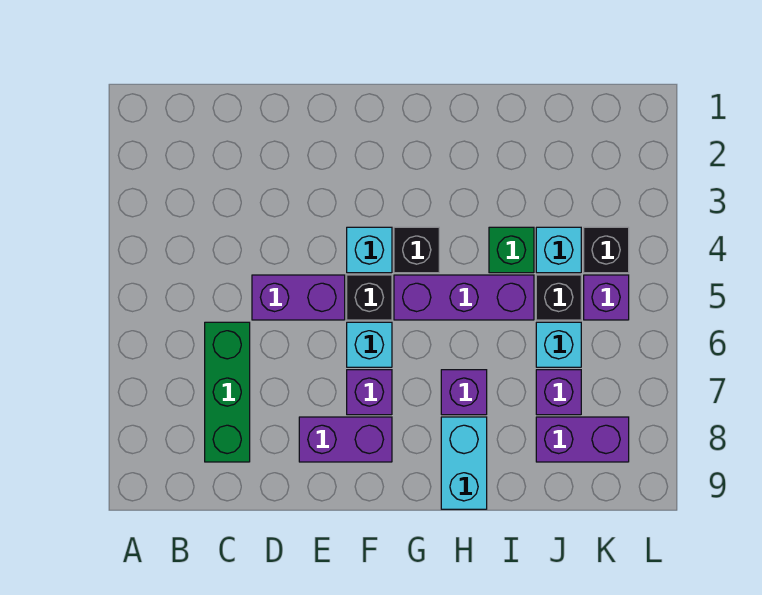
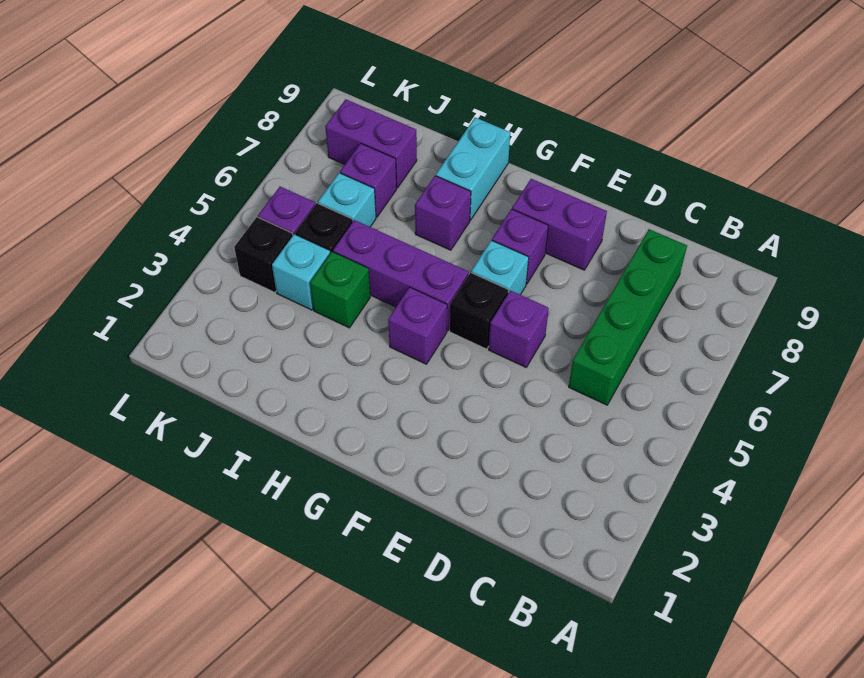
green 1x3 brick [205,322,250,462] -> green 1x4 brick [569,229,687,405]
purple 1x2 brick [252,275,345,320] -> purple 1x1 brick [489,291,549,367]
cyan 1x1 brick [347,227,392,273] -> none
black 1x1 brick [394,227,439,273] -> purple 1x1 brick [388,287,447,364]

